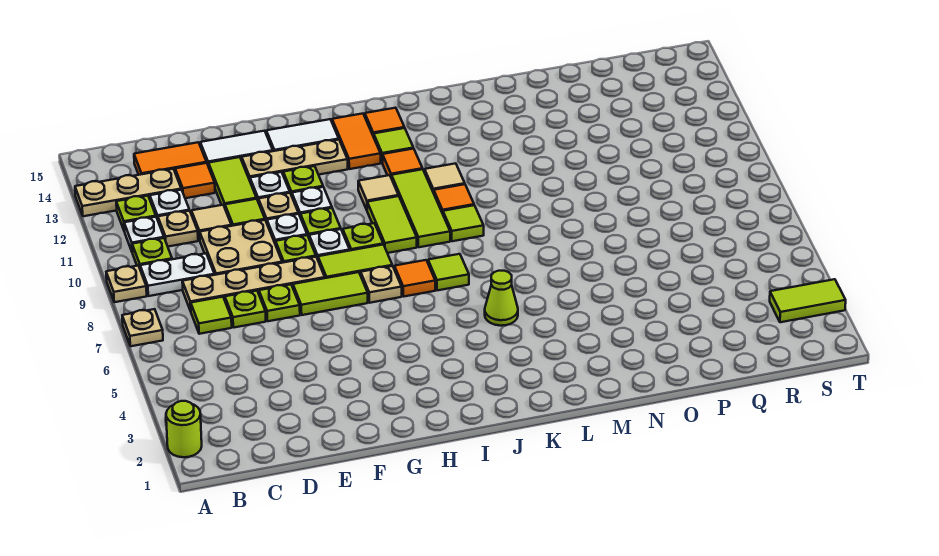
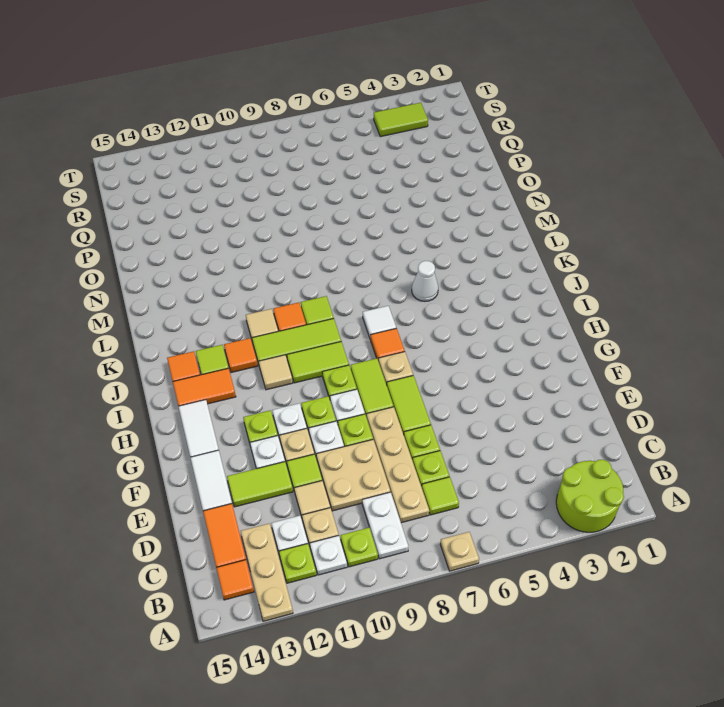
lime 1x1 round brick [166,401,202,457] -> lime 2x2 round brick [556,460,624,532]
tan 1x1 plate [106,266,147,302] -> none
orange 1x1 tile [175,163,215,198] -> orange 1x1 tile moved to [216,560,254,600]
tan 1x3 plate [242,140,348,180] -> none
lime 1x1 tile [428,254,469,290] -> white 1x1 tile [363,306,396,339]
lime 1x1 cone [485,271,518,326] -> white 1x1 cone [412,261,438,301]
lime 1x2 tile [770,279,846,322] -> lime 1x2 tile turned to [374,103,428,137]

